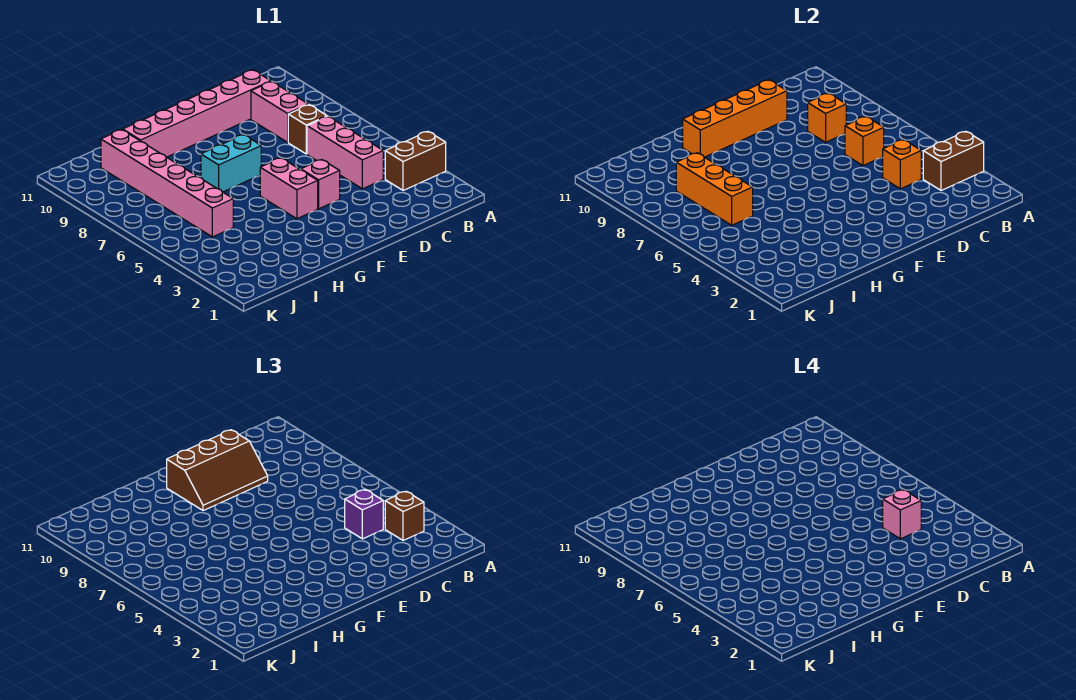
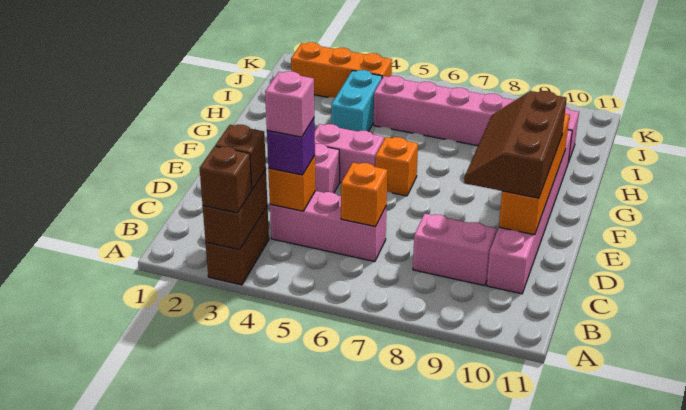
brown 1x1 brick [288,105,327,154] -> brown 1x1 brick moved to [200,146,252,213]
orange 1x1 brick [808,93,846,142] -> orange 1x1 brick moved to [375,137,418,196]
cyan 1x2 brick [201,135,261,192] -> cyan 1x2 brick moved to [331,70,382,131]
orange 1x3 brick [676,153,753,225] -> orange 1x3 brick moved to [291,42,392,98]

